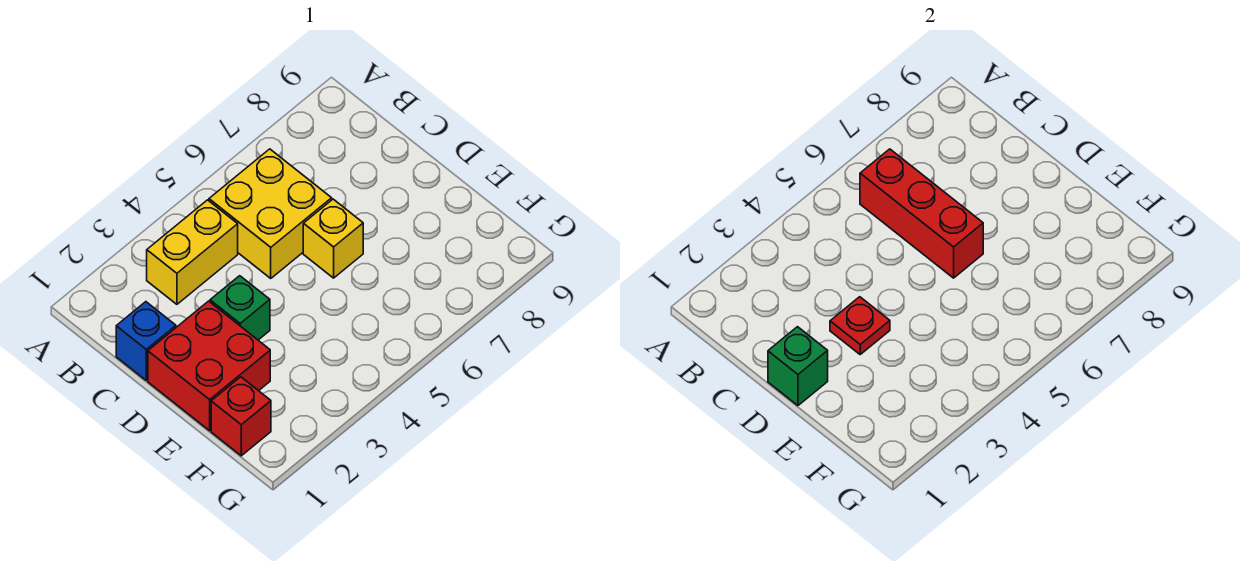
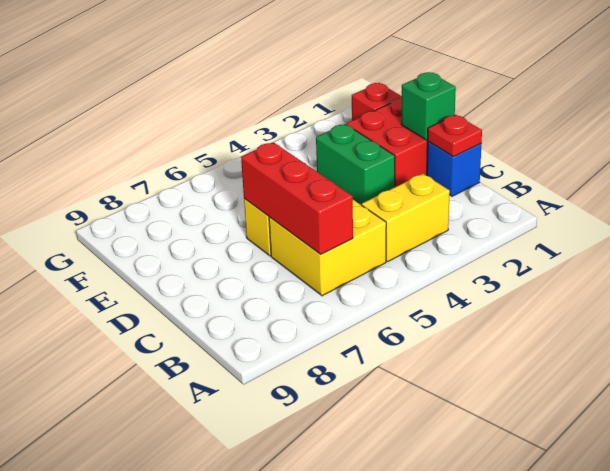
green 1x1 brick [210,276,270,340] -> green 1x2 brick [316,124,395,205]
red 1x1 plate [830,297,890,354] -> red 1x1 plate moved to [428,115,482,157]

